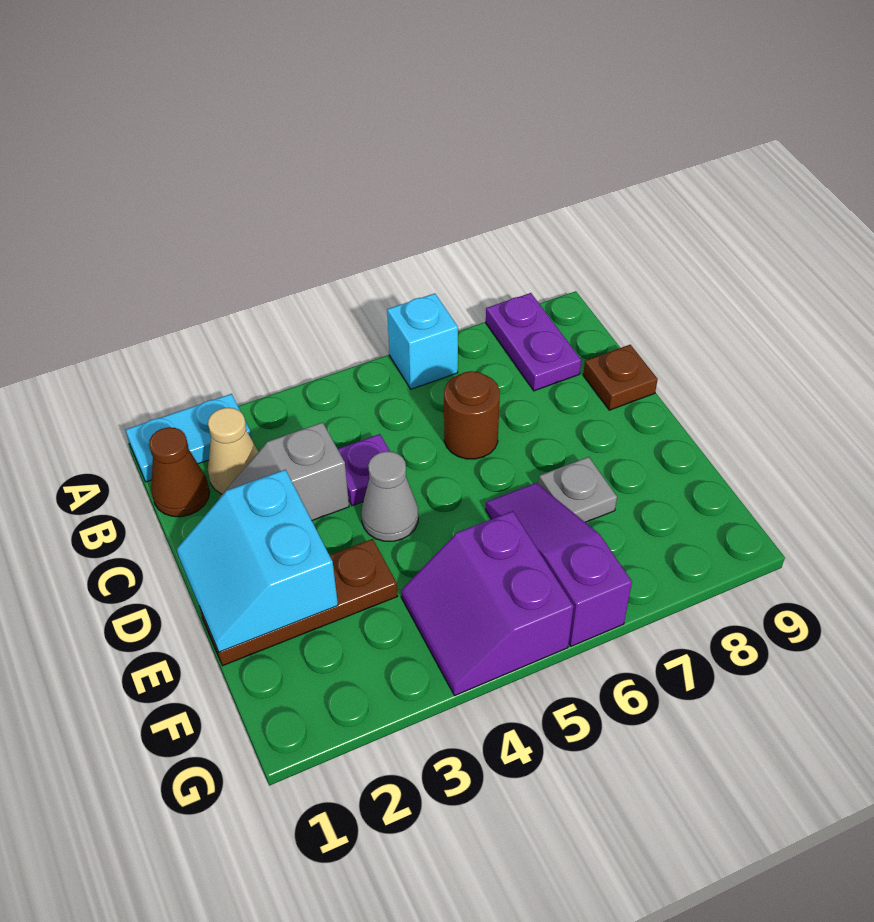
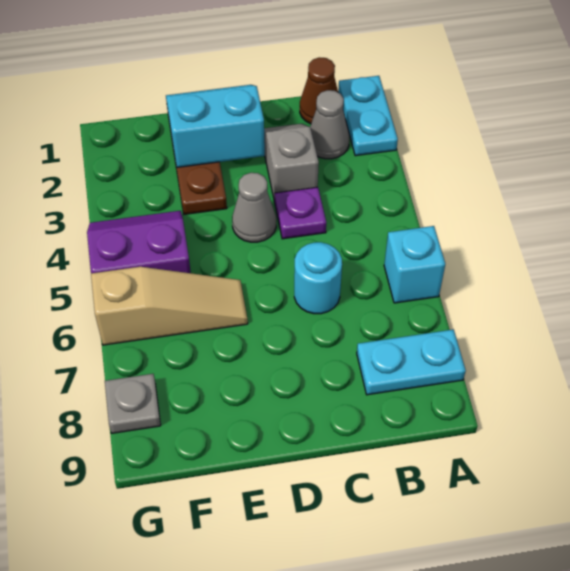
purple 1x2 plate [486,293,581,391] -> cyan 1x2 plate [357,329,466,395]
tan 1x1 cone [208,408,258,494] -> grey 1x1 cone [310,90,349,159]
brown 1x1 round brick [444,371,500,459] -> cyan 1x1 round brick [294,242,342,314]
brown 1x1 plate [583,345,658,410] -> none
purple 1x3 slope [486,483,632,646] -> tan 1x3 slope [91,267,248,345]
grey 1x1 plate [539,457,617,522] -> grey 1x1 plate moved to [105,374,161,433]

